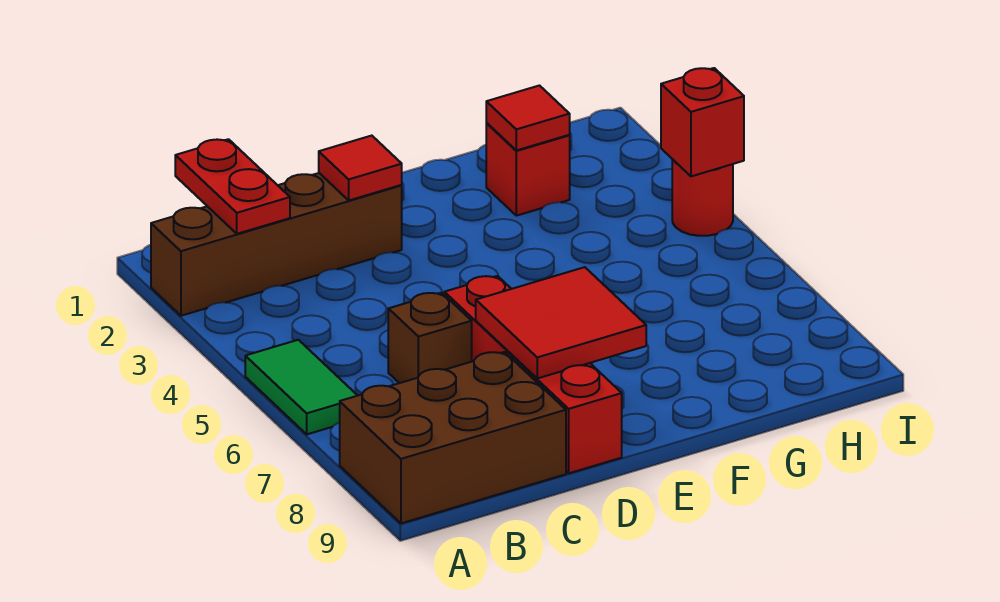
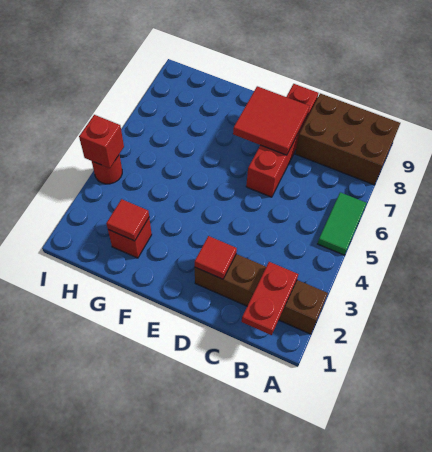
brown 1x1 brick [388,293,472,383] -> none

